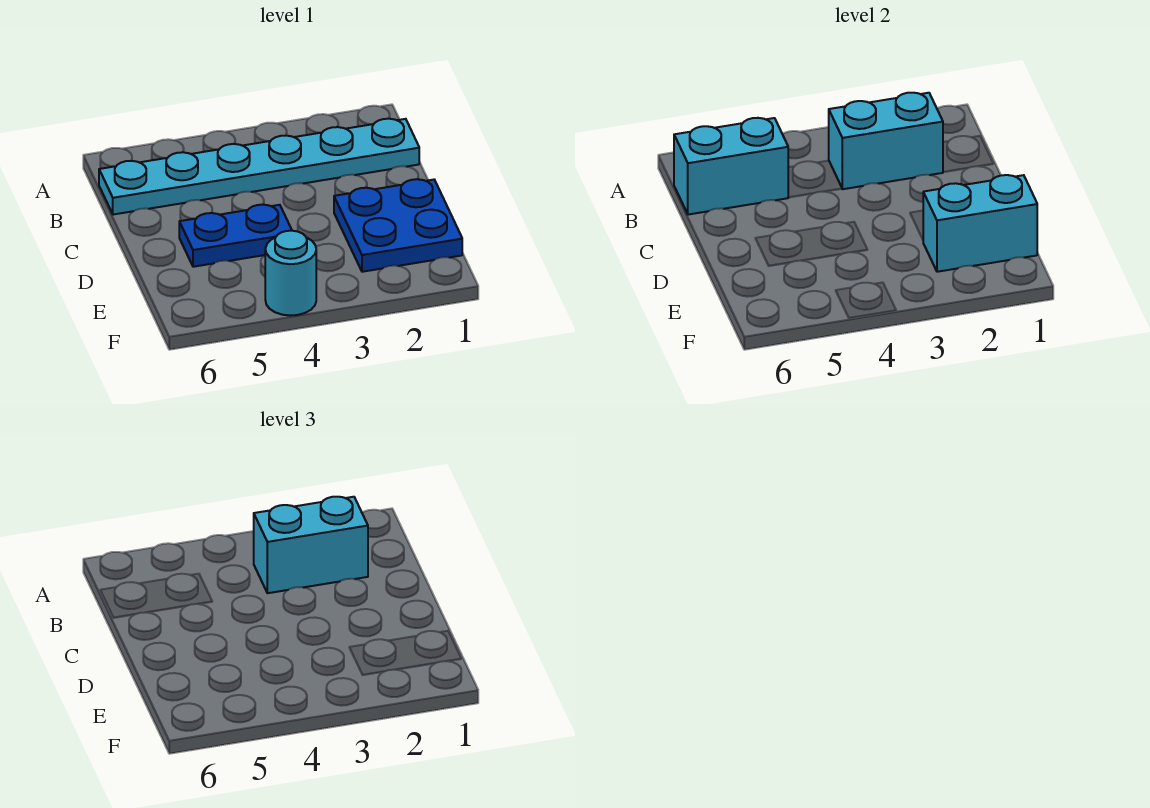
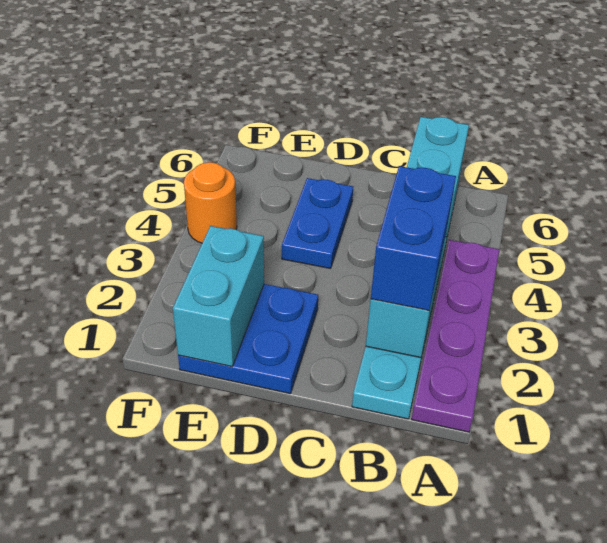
none -> purple 1x4 plate [412,240,499,432]
cyan 1x2 brick [254,497,368,593] -> blue 1x2 brick [371,166,456,310]
cyan 1x1 round brick [265,231,316,316] -> orange 1x1 round brick [184,162,237,243]

